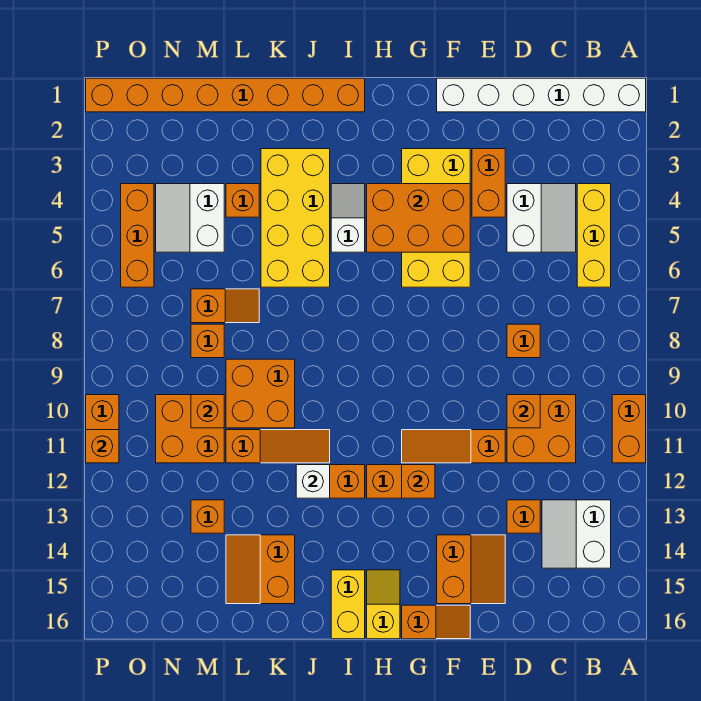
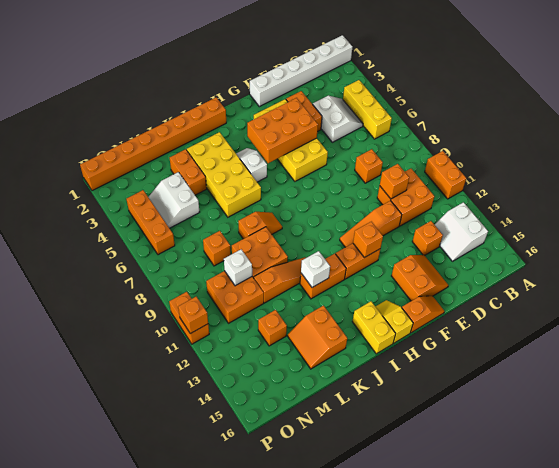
orange 1x1 brick [226,184,259,217] -> orange 1x2 brick [170,149,207,195]
orange 1x2 slope [191,289,259,323] -> orange 1x2 slope moved to [238,212,282,239]
orange 1x1 brick [191,395,224,428] -> white 1x1 brick [224,249,252,286]

